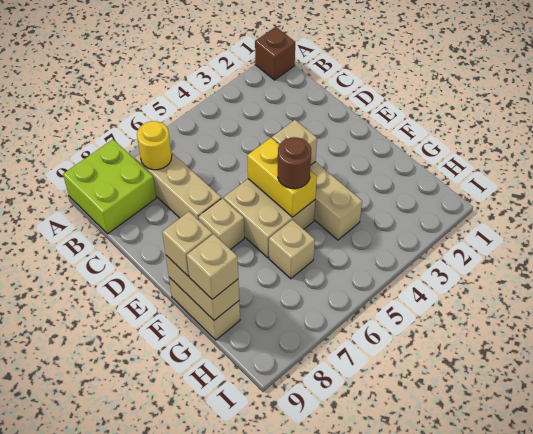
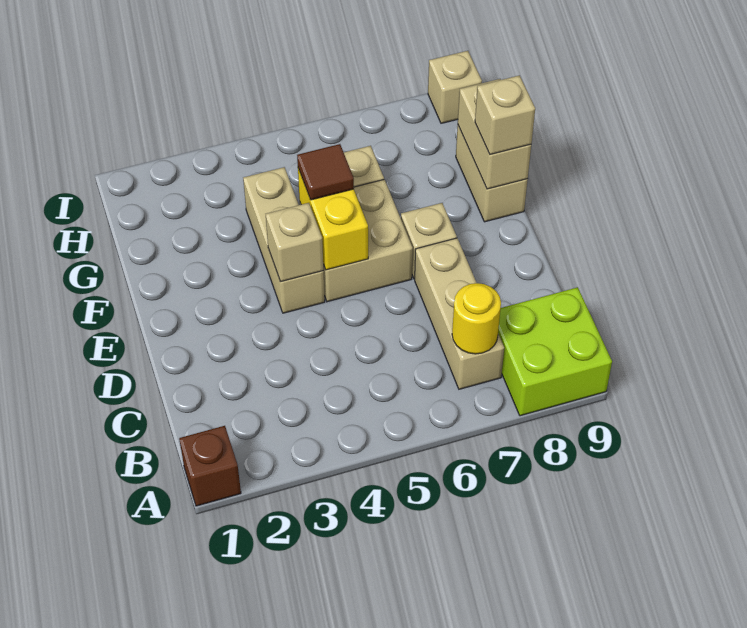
brown 1x1 round brick [278,137,311,189] -> brown 1x1 tile [297,144,354,200]
tan 1x1 brick [187,234,238,299] -> tan 1x1 brick moved to [428,51,482,123]

